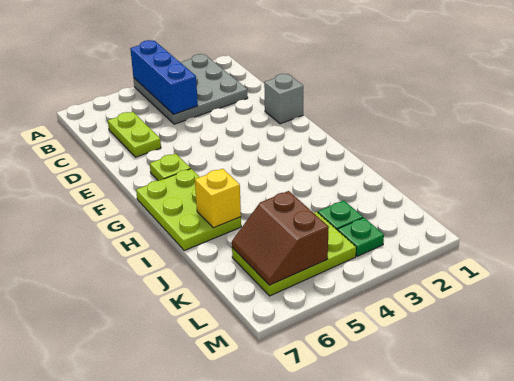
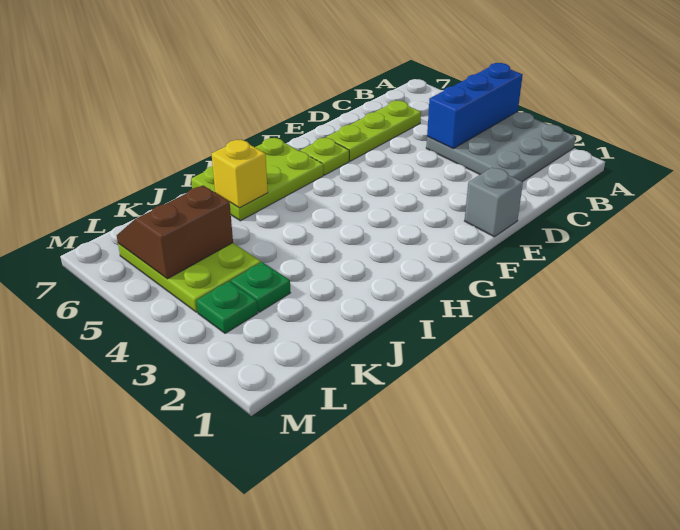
lime 1x2 plate [108,112,161,157] -> lime 1x3 plate [326,101,421,161]

